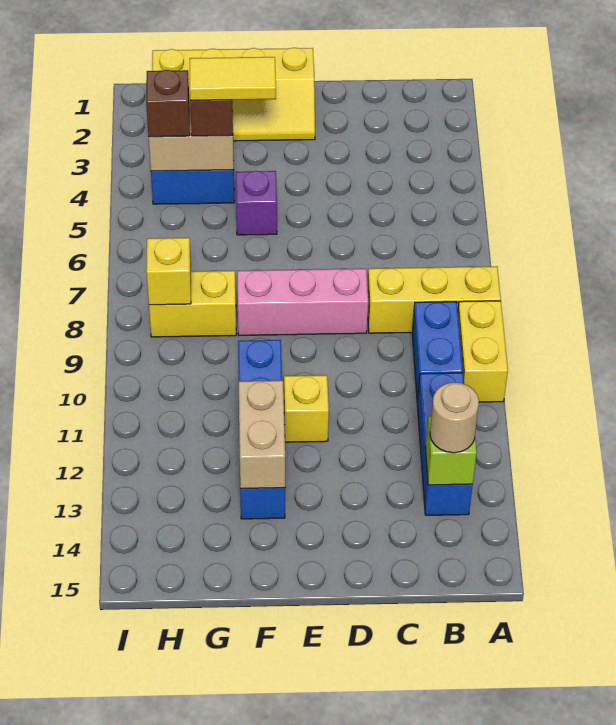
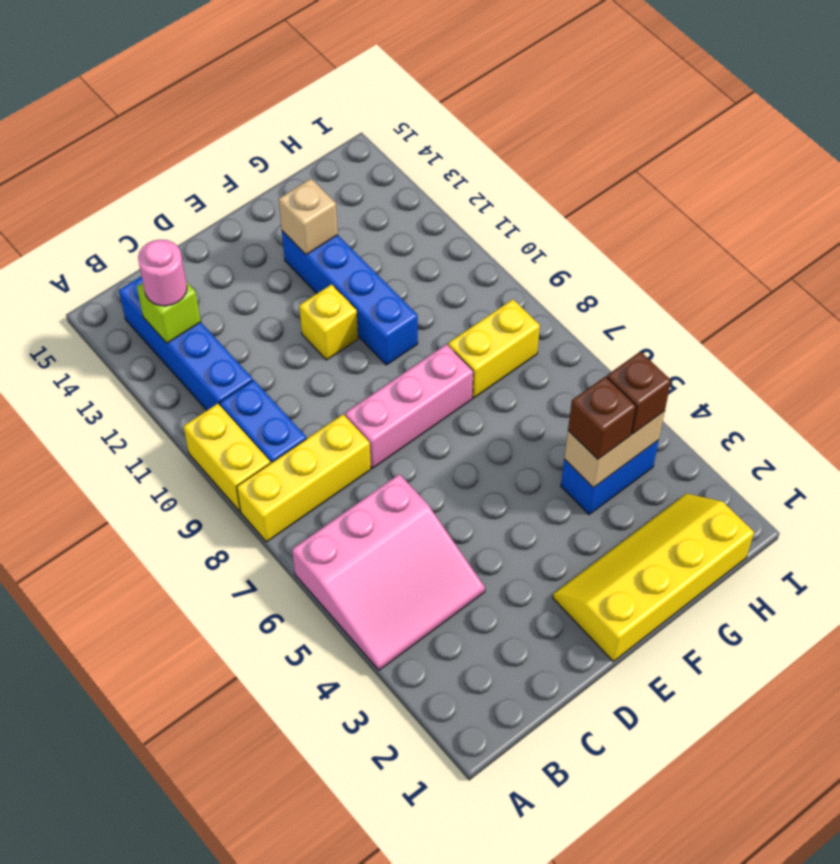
none -> pink 3x3 slope [292,474,485,670]
blue 1x3 brick [417,373,473,515] -> blue 1x4 brick [119,276,253,410]
tan 1x1 round brick [430,382,479,453] -> pink 1x1 round brick [138,240,187,306]
yellow 1x2 tile [190,57,276,101] -> none
purple 1x1 brick [236,171,277,235] -> none
tan 1x2 brick [239,381,285,489] -> tan 1x1 brick [279,179,338,255]
yellow 1x1 brick [146,238,191,305] -> none

